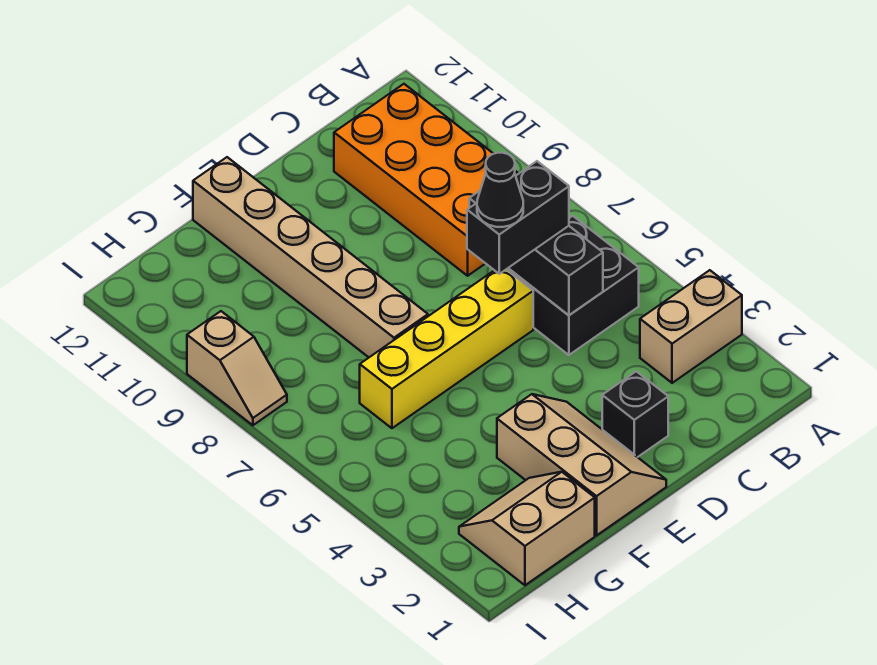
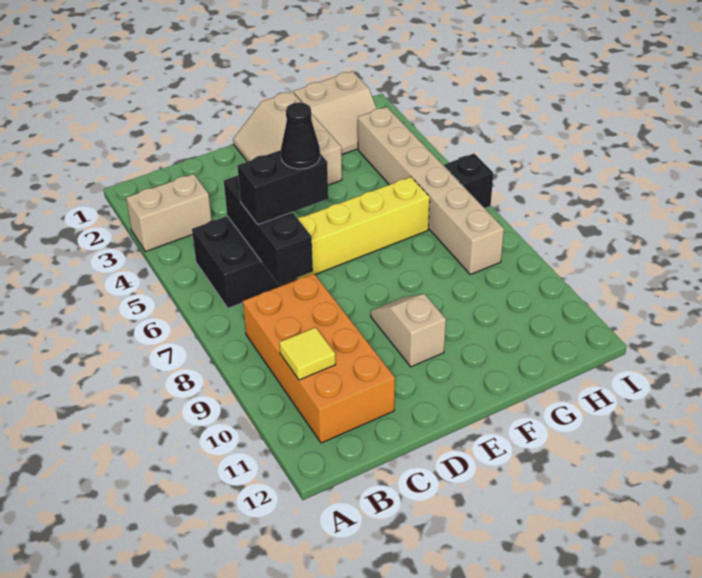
none -> yellow 1x1 tile [279,327,336,380]
black 1x1 brick [602,371,668,457] -> black 1x1 brick moved to [444,154,493,208]
tan 1x6 brick [193,157,428,357] -> tan 1x6 brick moved to [358,107,504,274]
tan 1x2 slope [187,311,287,425] -> tan 1x2 slope moved to [371,294,446,367]

